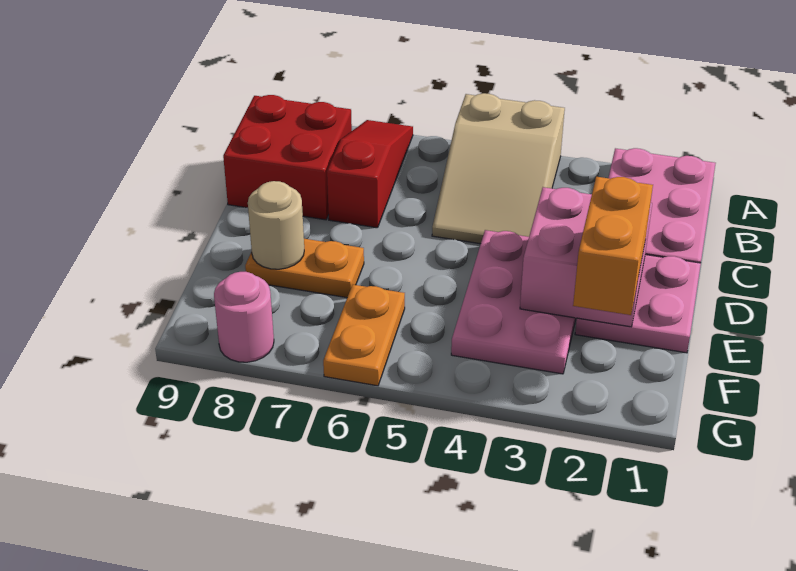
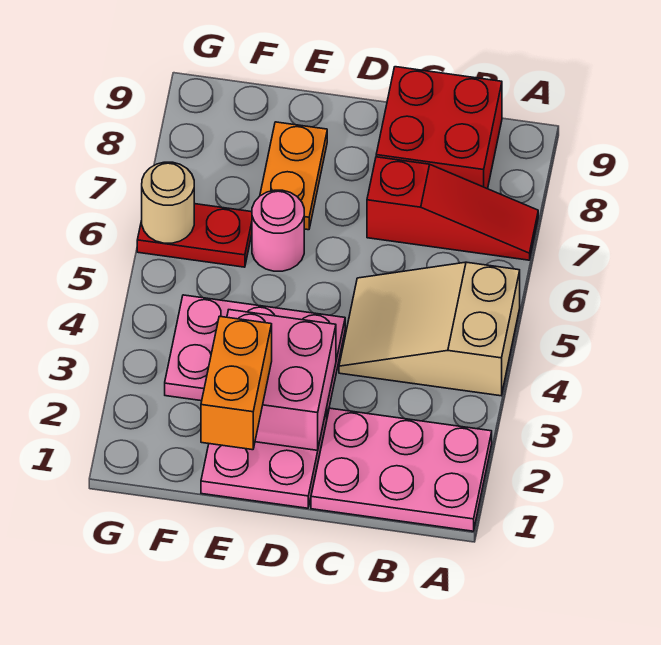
orange 1x2 brick [573,177,653,315] -> orange 1x2 brick turned to [201,316,272,450]
tan 1x1 round brick [248,181,304,269] -> tan 1x1 round brick moved to [142,162,194,243]
orange 1x2 plate [323,285,405,386] -> red 1x2 plate [137,204,252,267]
pink 1x1 round brick [214,272,274,362] -> pink 1x1 round brick moved to [252,190,304,271]

